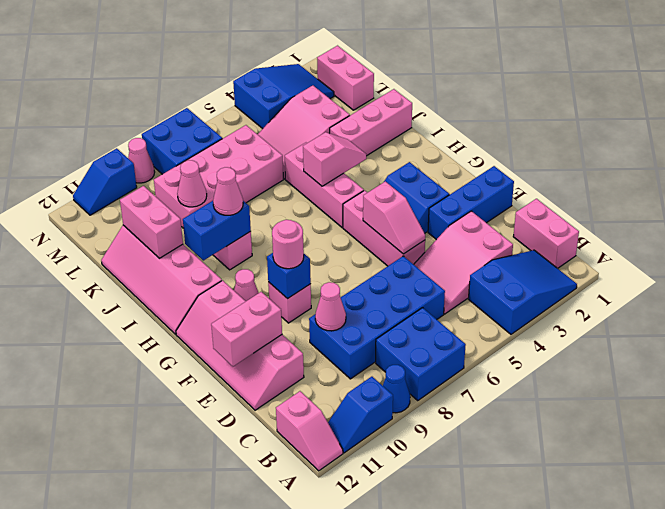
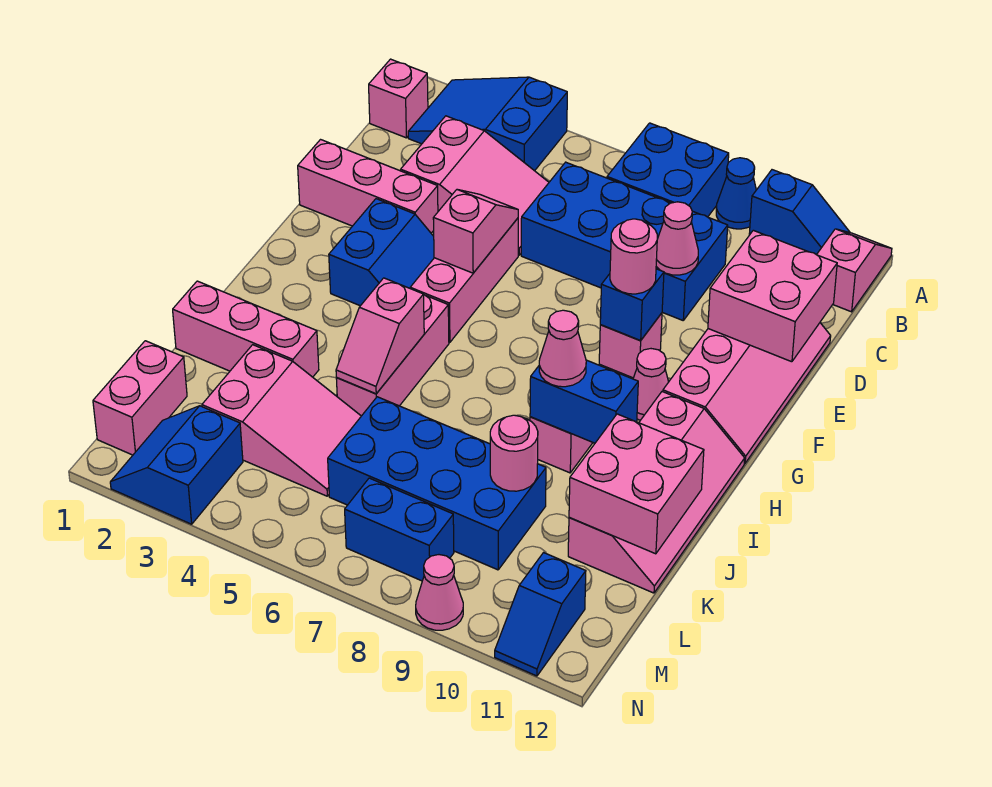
pink 1x2 brick [513,199,579,268] -> pink 1x1 brick [369,59,428,138]
blue 1x3 brick [428,166,514,240] -> pink 1x3 brick [298,140,438,233]
pink 1x2 brick [211,292,282,366] -> pink 2x2 brick [708,230,837,362]
pink 1x2 slope [303,132,366,186] -> pink 1x2 slope turned to [336,278,424,394]
pink 1x2 brick [120,186,183,258] -> pink 2x2 brick [569,414,704,554]
pink 2x4 brick [154,125,283,228] -> blue 2x4 brick [328,397,546,570]
pink 1x1 cone [177,160,207,207] -> pink 1x1 round brick [490,415,538,491]
blue 2x3 slope [233,64,334,129] -> blue 2x2 slope [110,406,243,524]
blue 2x2 brick [142,108,222,174] -> blue 1x2 brick [345,478,454,581]
blue 1x2 slope [73,148,137,215] -> blue 1x2 slope turned to [495,553,586,676]

